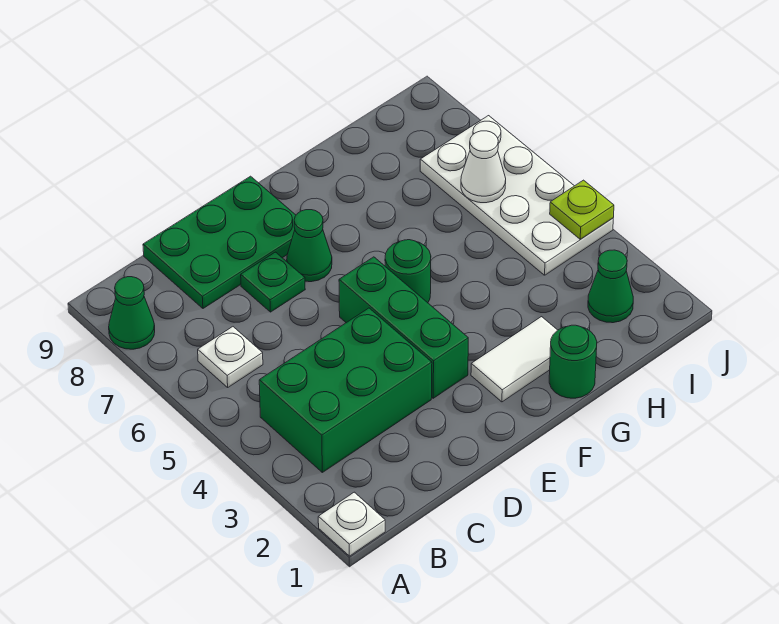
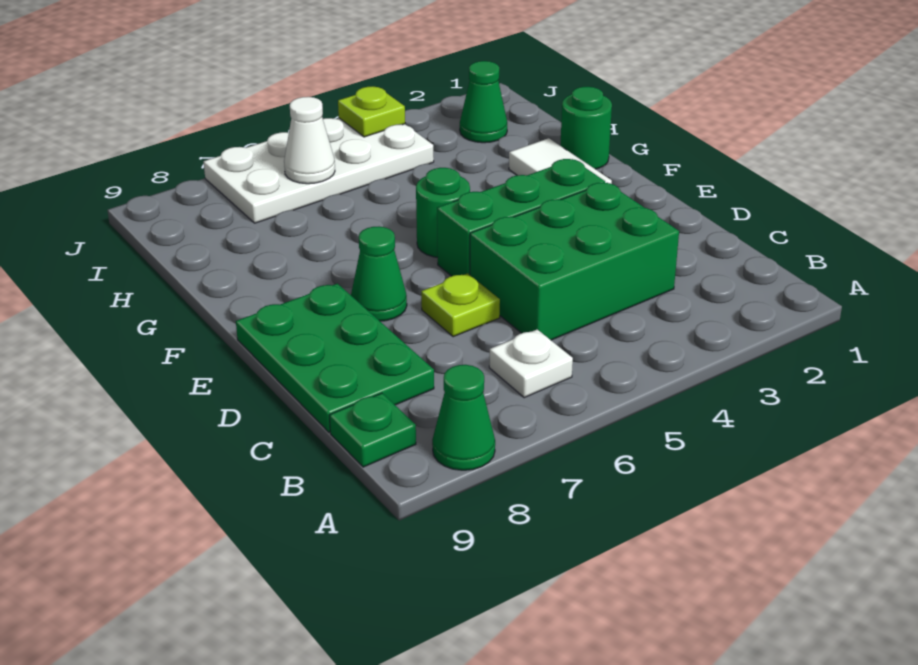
white 1x1 plate [318,492,385,556] -> none
green 2x3 brick [259,308,432,472] -> green 2x3 brick turned to [470,183,679,340]
none -> lime 1x1 plate [421,273,500,337]
green 1x1 plate [241,252,305,312] -> green 1x1 plate moved to [329,393,416,467]

